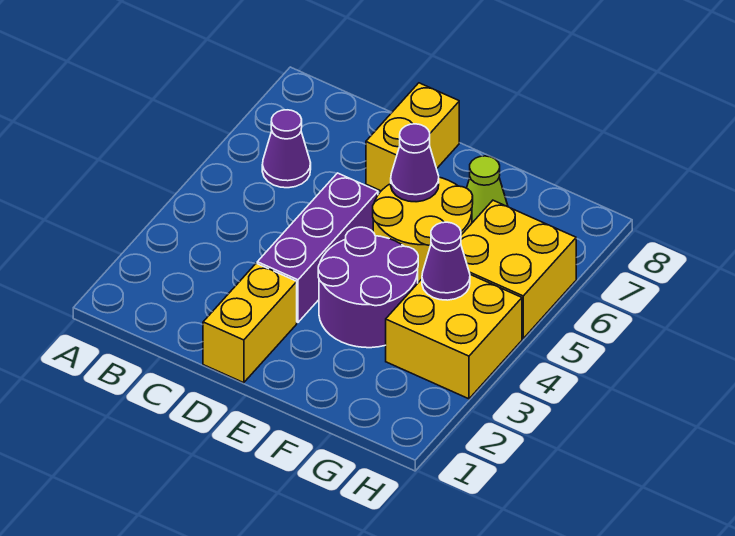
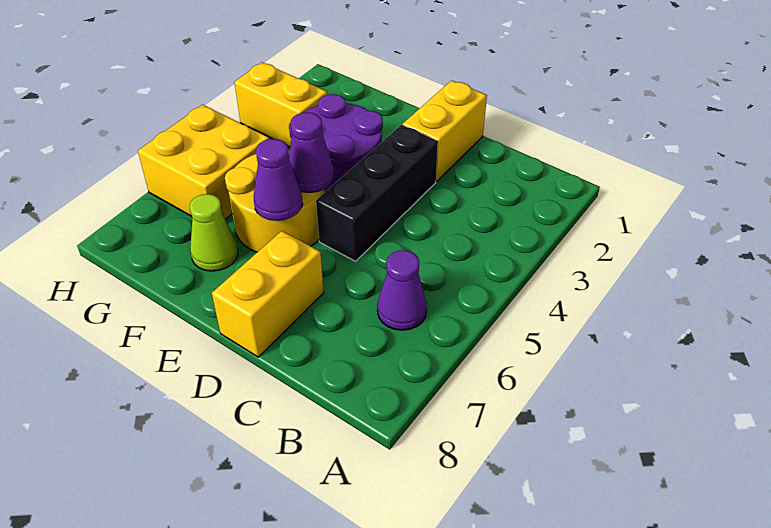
purple 1x3 brick [257,173,378,322] -> black 1x3 brick [316,125,438,261]
yellow 2x2 brick [386,275,522,399] -> yellow 1x2 brick [235,62,327,147]
purple 1x1 cone [422,222,470,300] -> purple 1x1 cone moved to [289,112,334,192]

